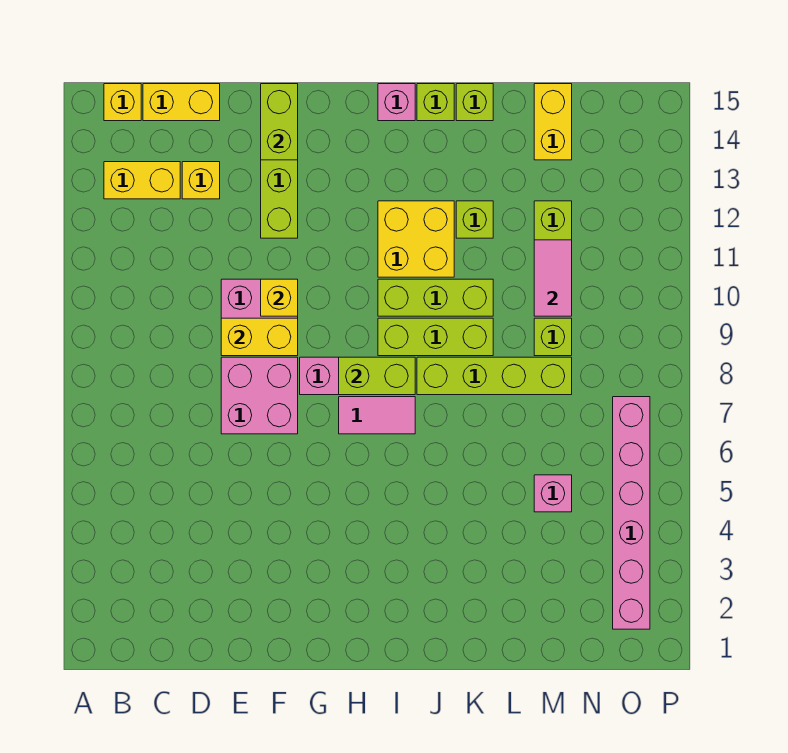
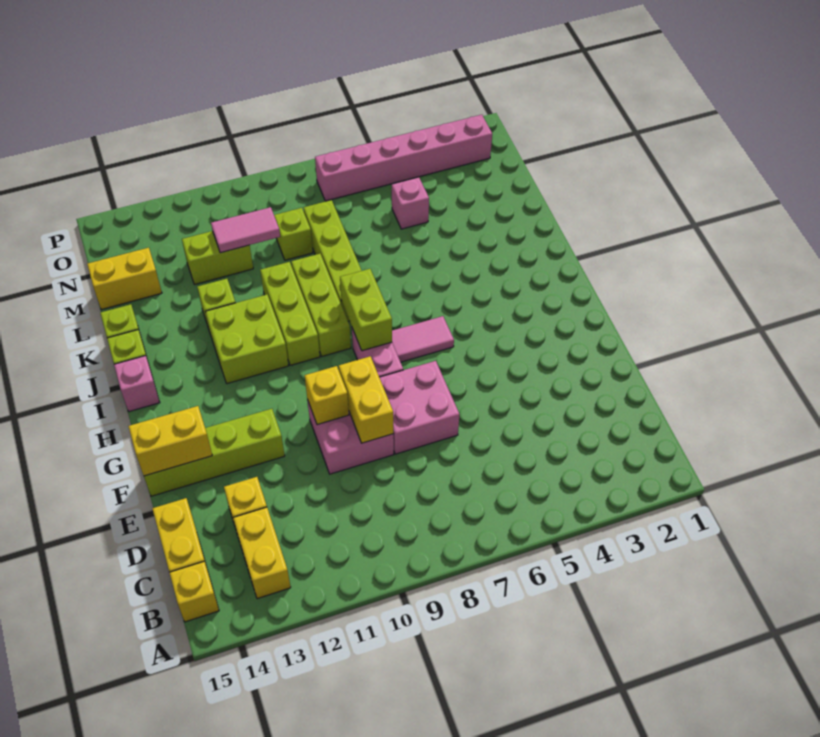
lime 1x2 brick [261,84,298,160] -> yellow 1x2 brick [128,406,212,476]
pink 1x2 tile [339,397,415,434] -> pink 1x2 tile turned to [392,316,454,362]
yellow 2x2 brick [378,201,454,277] -> lime 2x2 brick [205,295,289,384]

